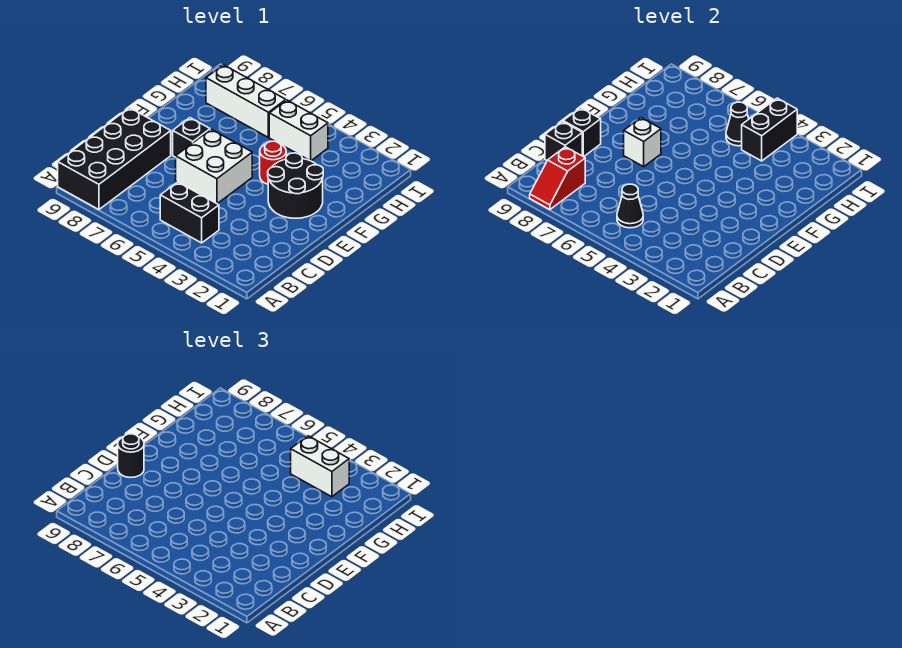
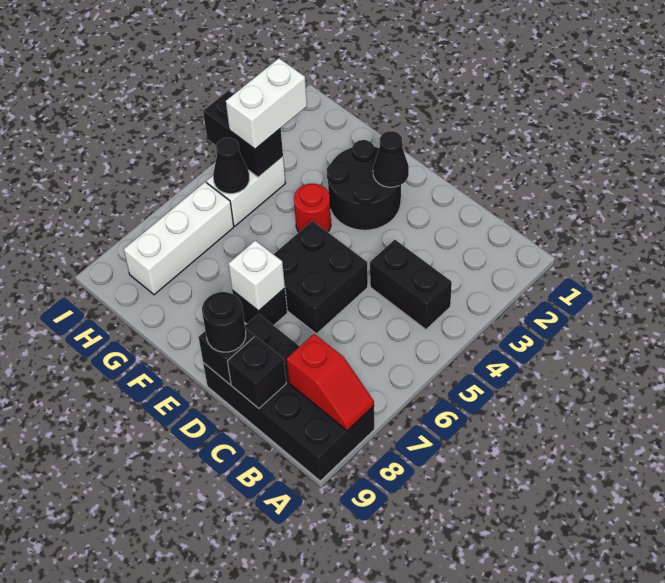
black 1x2 brick [160,182,219,243] -> black 1x2 brick turned to [370,240,452,329]
black 1x1 cone [617,184,643,228] -> black 1x1 cone moved to [373,131,409,187]
white 2x2 brick [176,129,252,204] -> black 2x2 brick [274,221,368,334]

